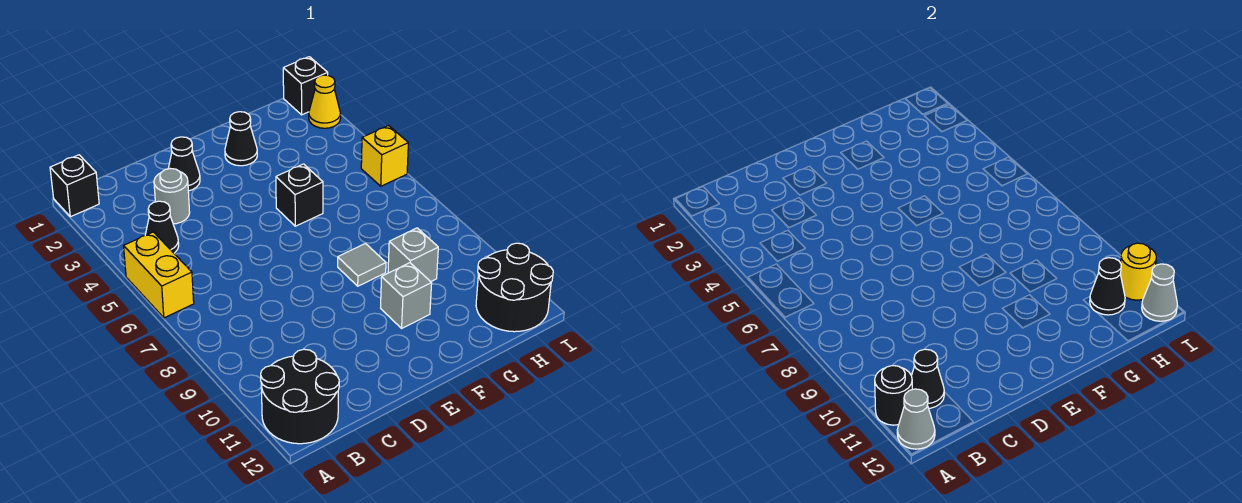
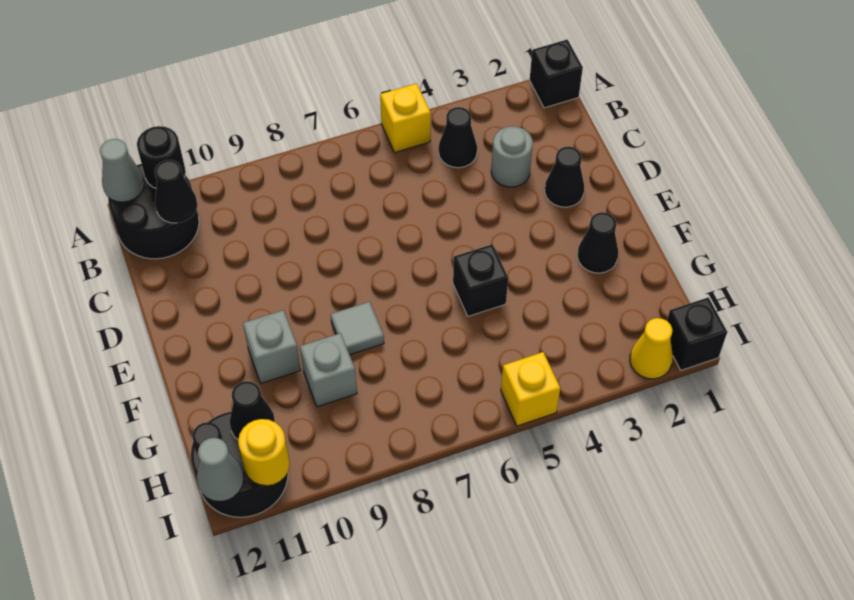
yellow 1x2 brick [124,232,194,318] -> yellow 1x1 brick [380,83,431,153]

